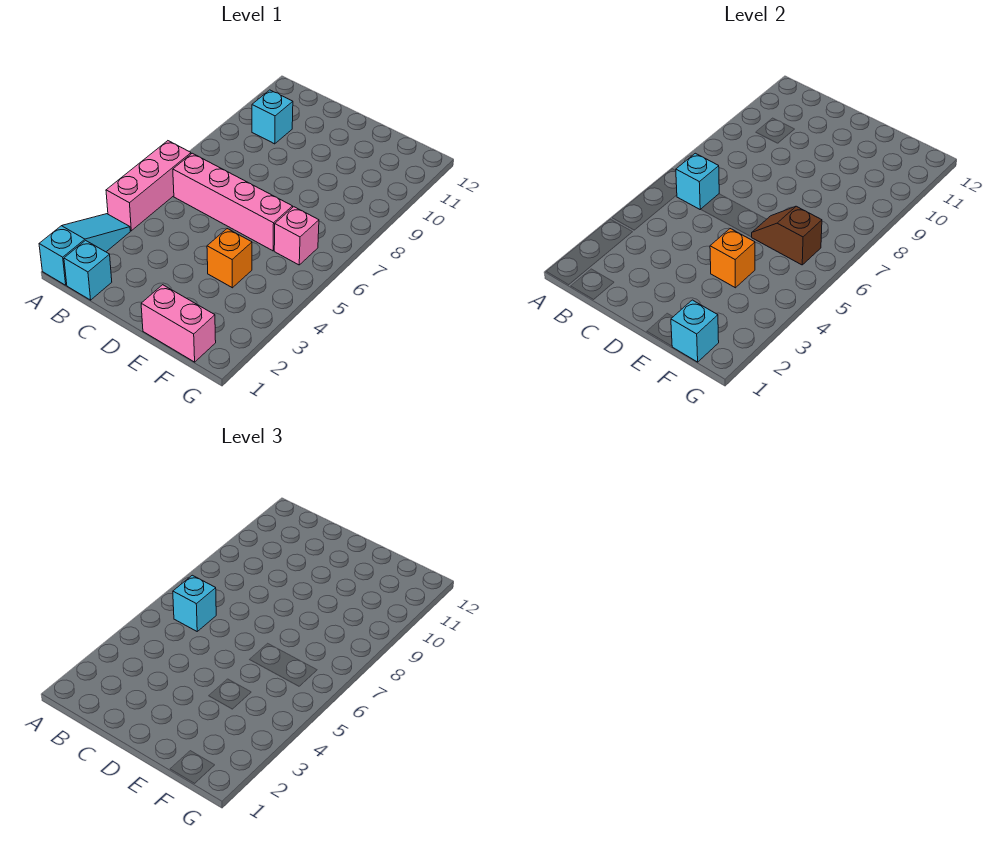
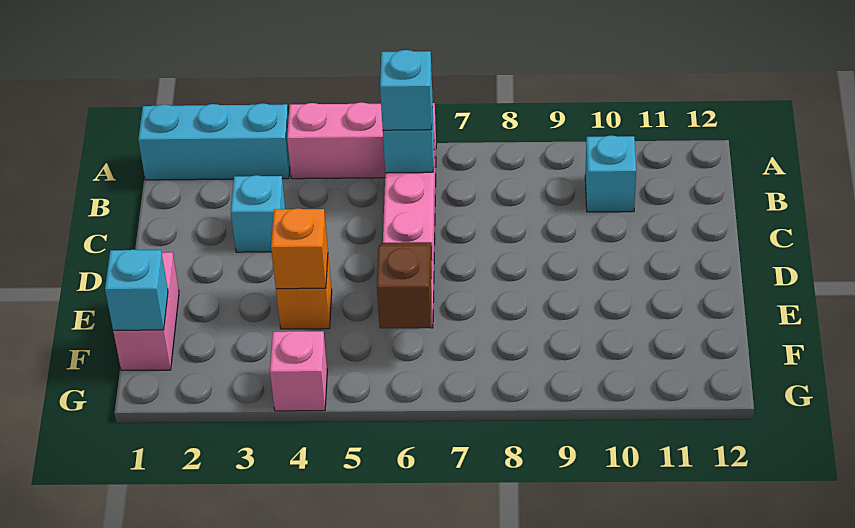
cyan 1x3 slope [39,214,130,285] -> cyan 1x3 brick [138,103,290,180]
cyan 1x1 brick [64,240,112,300] -> cyan 1x1 brick moved to [231,175,285,252]
pink 1x1 brick [274,207,319,265] -> pink 1x1 brick moved to [270,331,327,411]

